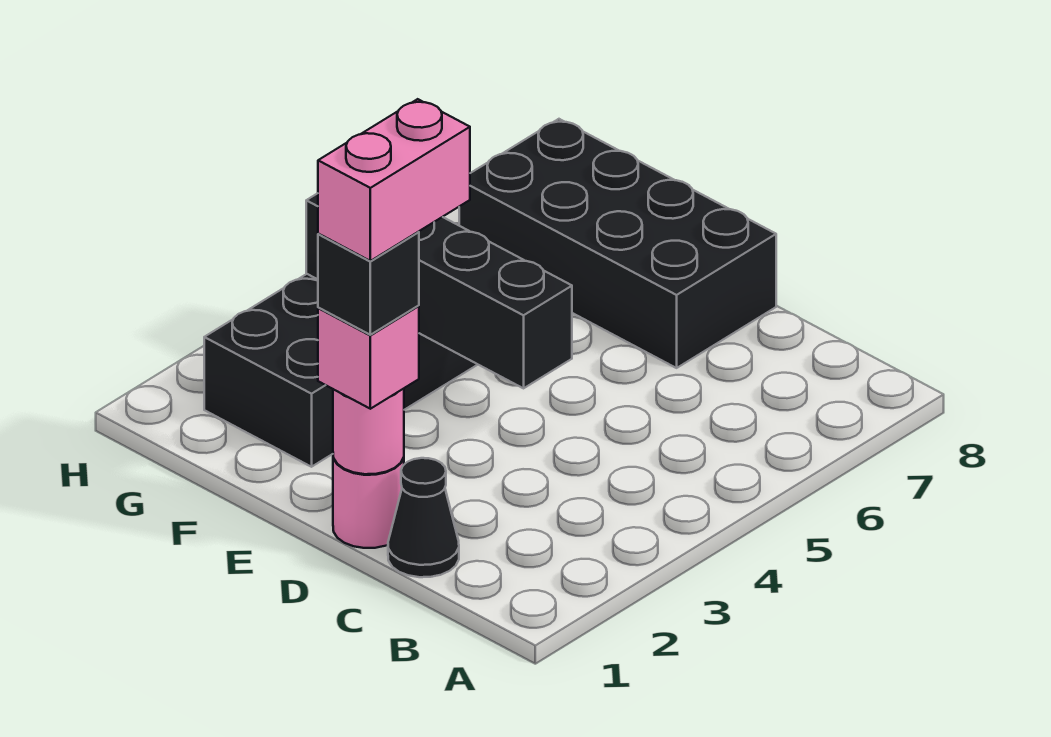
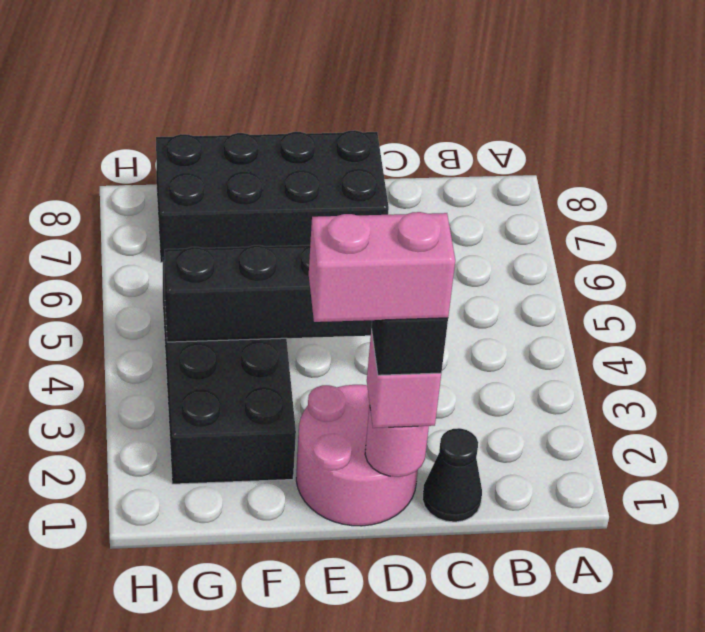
pink 1x1 round brick [333,457,404,548] -> pink 2x2 round brick [296,385,418,526]
pink 1x2 brick [318,99,470,261] -> pink 1x2 brick turned to [309,212,455,322]

